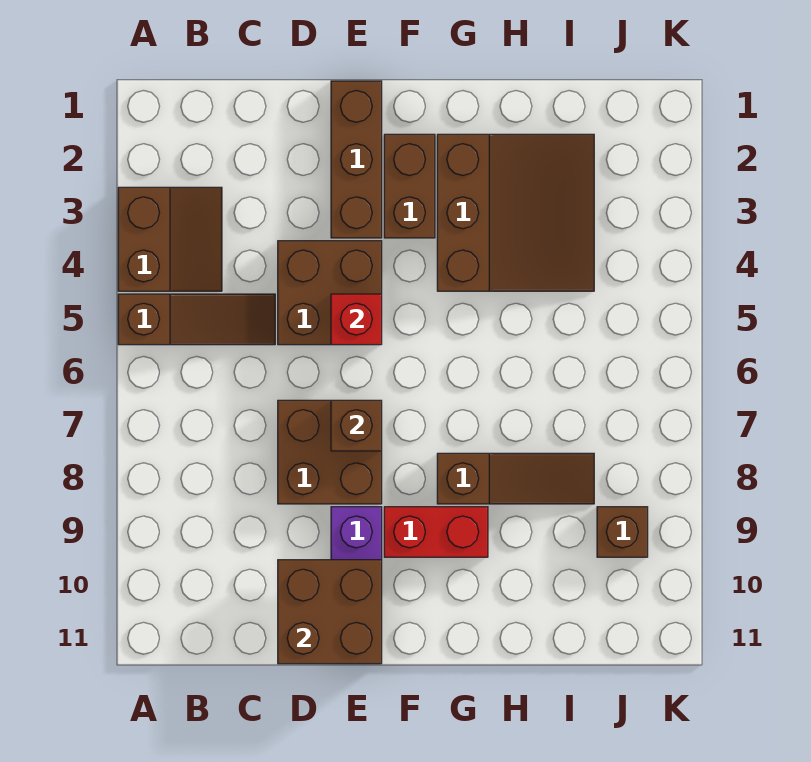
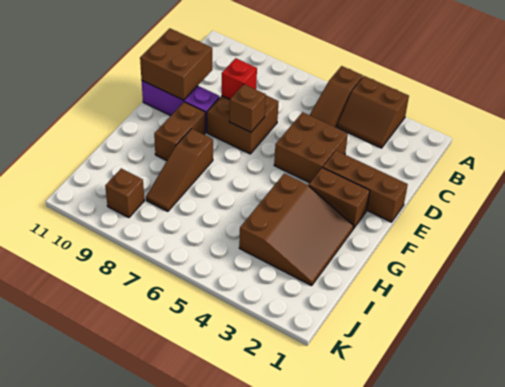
red 1x1 brick [331,294,382,345] -> red 1x1 brick moved to [222,58,257,99]
red 1x2 brick [384,507,488,557] -> brown 1x2 brick [154,102,205,161]
brown 3x3 slope [437,134,594,291] -> brown 3x3 slope turned to [239,174,354,286]

